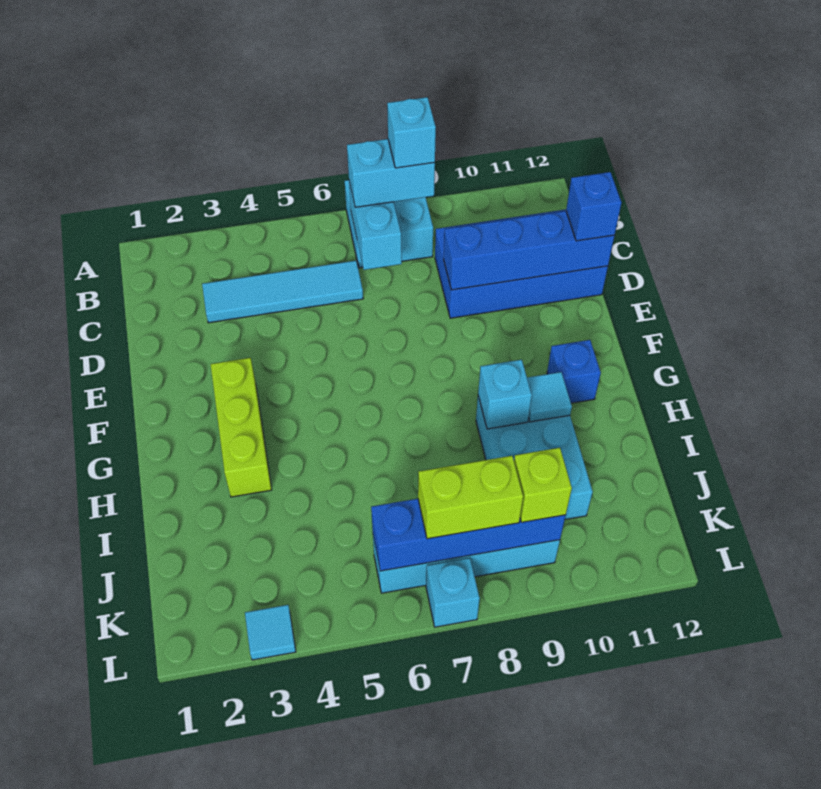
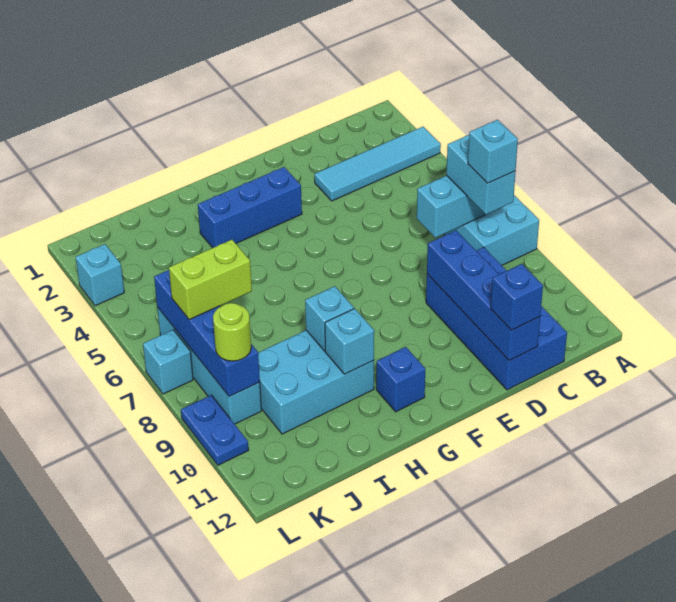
cyan 1x4 tile [202,261,363,323] -> cyan 1x4 tile turned to [315,127,441,201]
lime 1x3 brick [211,358,272,497] -> blue 1x3 brick [198,167,302,248]
cyan 1x1 tile [527,372,572,422] -> cyan 1x1 brick [325,309,374,374]
lime 1x2 brick [418,456,523,539] -> lime 1x2 brick turned to [169,240,252,319]
lime 1x1 brick [514,448,572,522] -> lime 1x1 round brick [213,303,251,361]
cyan 1x1 tile [245,605,296,660] -> cyan 1x1 brick [76,244,124,306]
none -> blue 1x2 plate [181,395,249,465]

